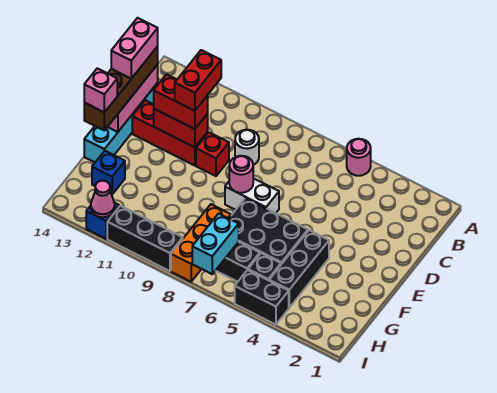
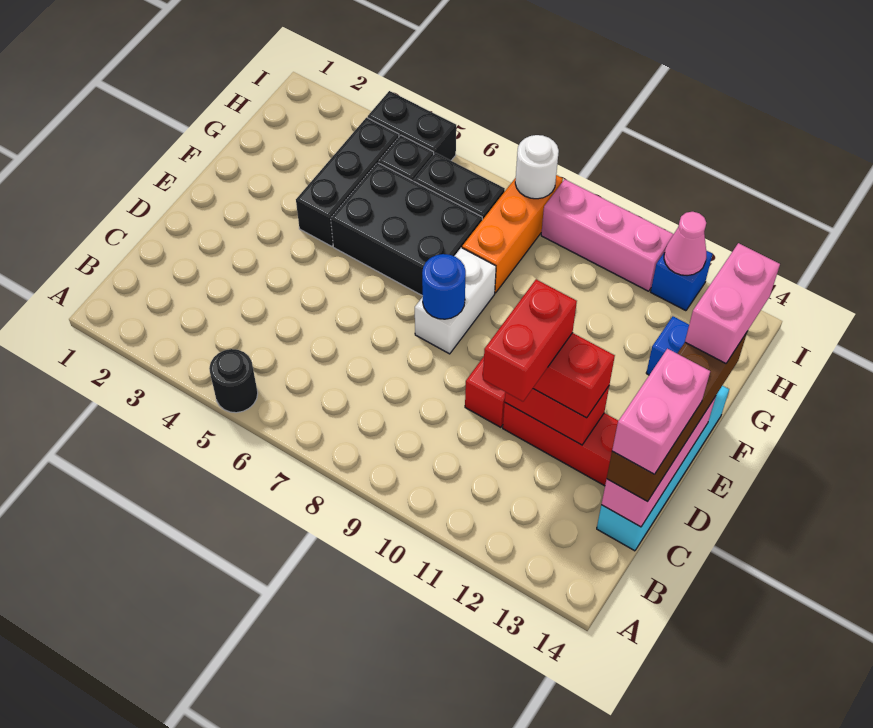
pink 1x1 round brick [347,139,371,176] -> black 1x1 round brick [209,349,258,413]
white 1x1 round brick [235,130,259,165] -> white 1x1 round brick moved to [515,135,559,199]
white 1x2 brick [225,178,279,213] -> white 1x2 brick turned to [415,248,496,354]
pink 1x1 round brick [229,156,253,193] -> blue 1x1 round brick [422,254,466,319]
pink 1x1 brick [84,68,117,112] -> pink 1x2 brick [685,243,780,363]
cyan 1x2 brick [192,213,239,274] -> none
black 1x3 brick [107,206,183,271] -> pink 1x3 brick [541,179,674,291]

